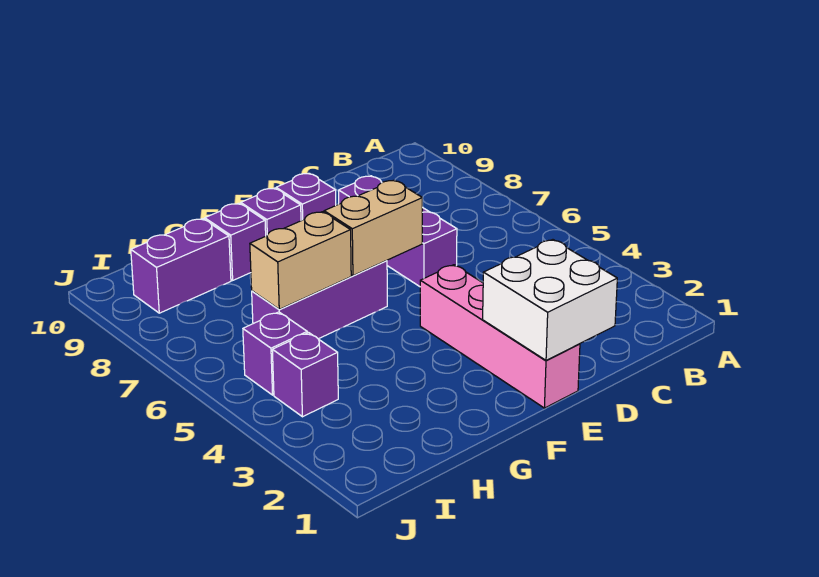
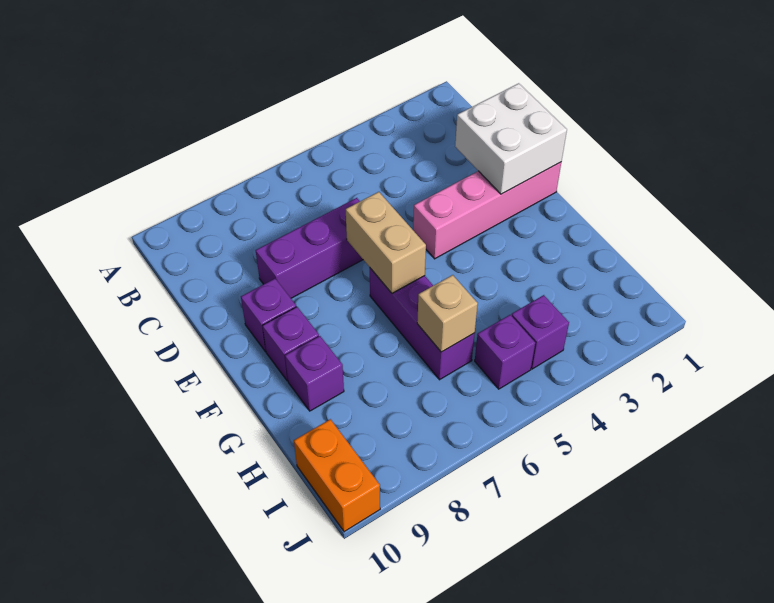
tan 1x2 brick [250,212,351,310] -> tan 1x1 brick [417,275,478,352]
purple 1x2 brick [131,219,231,313] -> none
none -> orange 1x2 brick [294,419,380,532]

